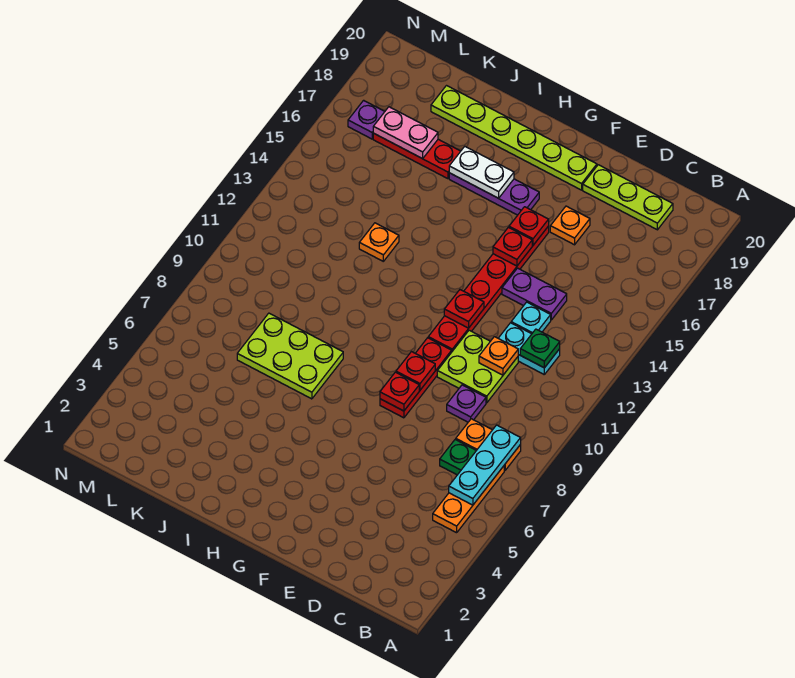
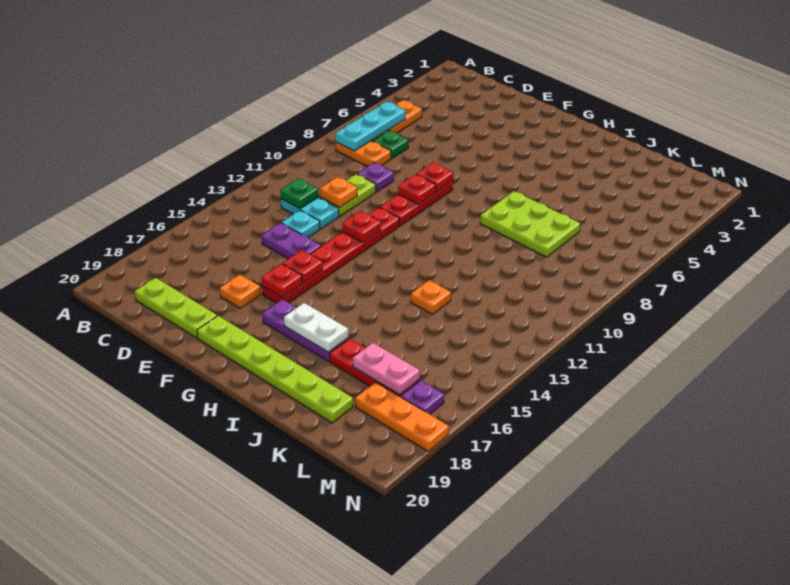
lime 2x2 plate [437,330,518,403] -> lime 1x2 plate [320,174,376,216]
none -> orange 1x3 plate [355,382,449,451]

